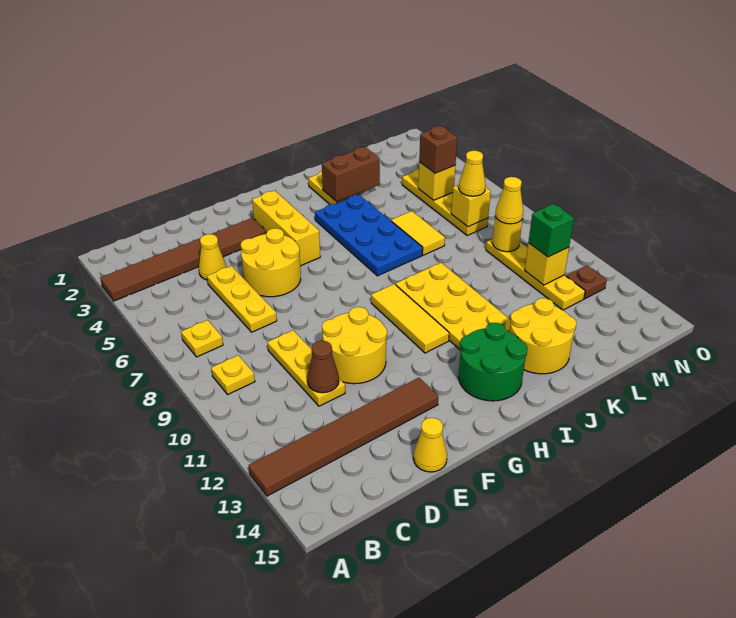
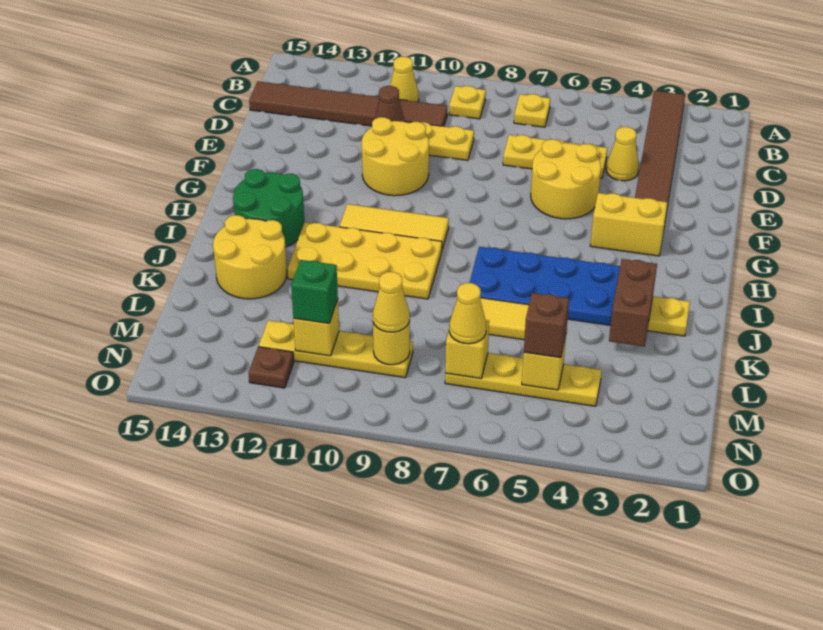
brown 1x6 tile [249,378,439,496] -> brown 1x6 tile turned to [249,81,447,126]
yellow 1x1 cone [413,418,447,472] -> yellow 1x1 cone moved to [390,57,419,102]
yellow 1x3 brick [252,190,320,266] -> yellow 1x2 brick [590,193,667,256]

